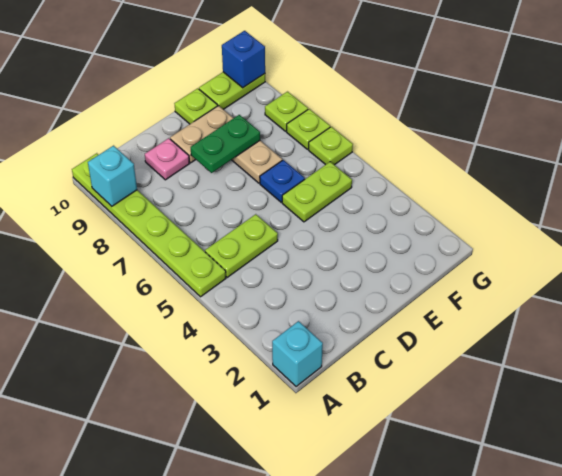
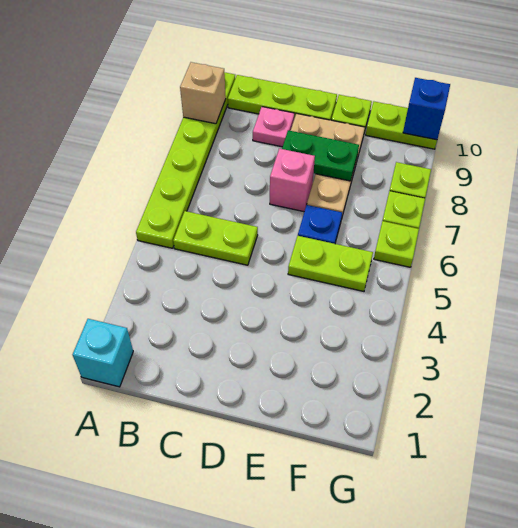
cyan 1x1 brick [88,146,137,206] -> tan 1x1 brick [180,62,226,124]
none -> lime 1x3 plate [228,75,337,120]
none -> pink 1x1 brick [270,149,315,212]

